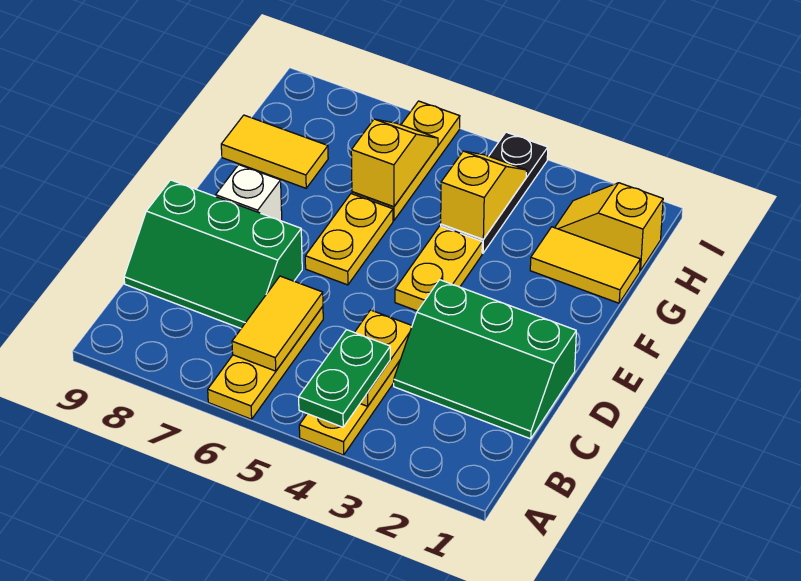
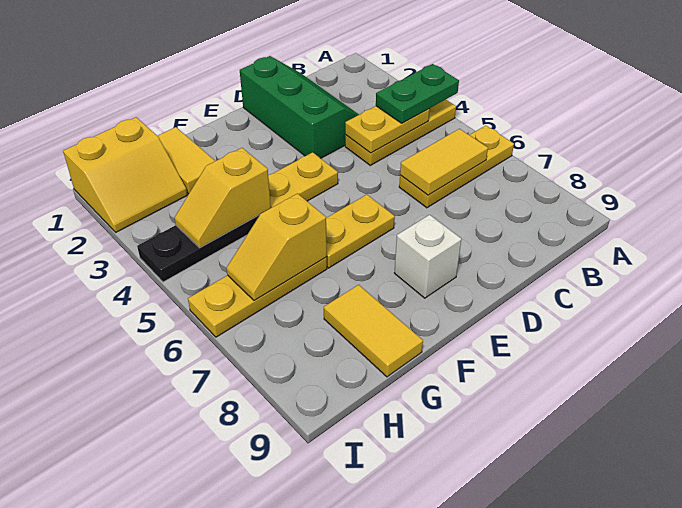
green 2x3 slope [124,180,302,328] -> none
yellow 1x2 slope [555,183,663,271] -> yellow 2x2 slope [63,117,187,232]

